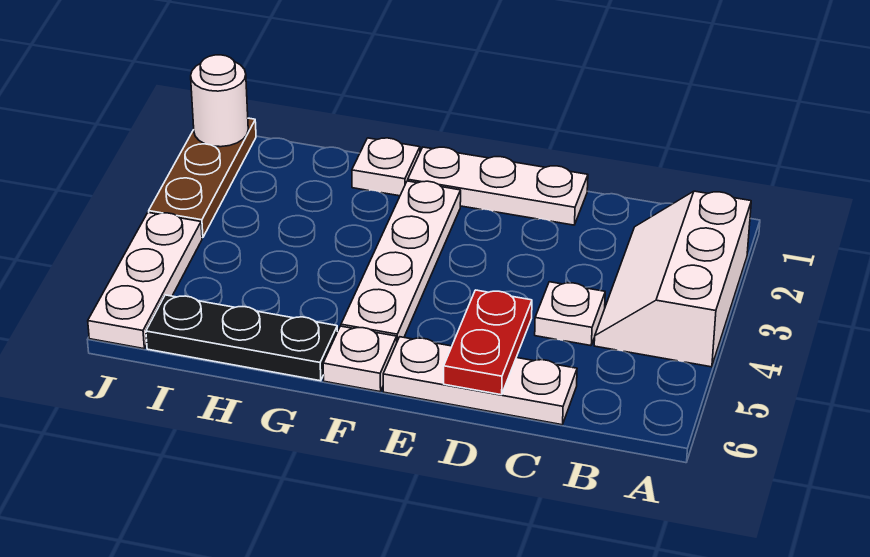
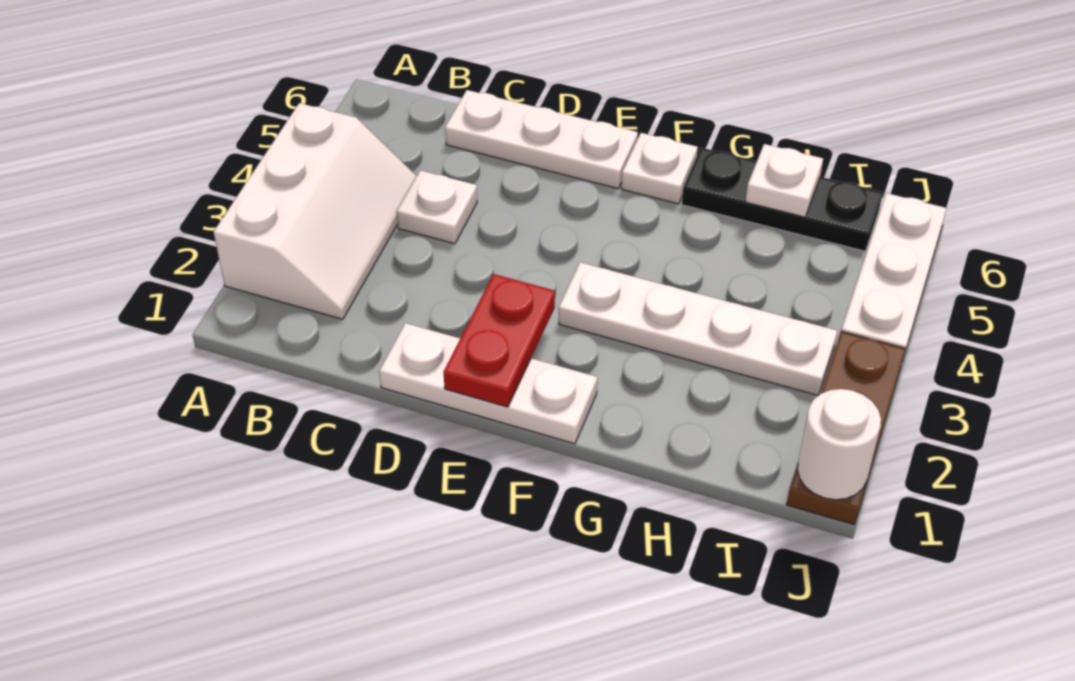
red 1x2 plate [444,290,532,395] -> red 1x2 plate moved to [444,274,555,407]
white 1x4 plate [341,181,461,341] -> white 1x4 plate turned to [559,262,837,395]
white 1x1 plate [352,138,420,196] -> white 1x1 plate moved to [745,144,823,217]

